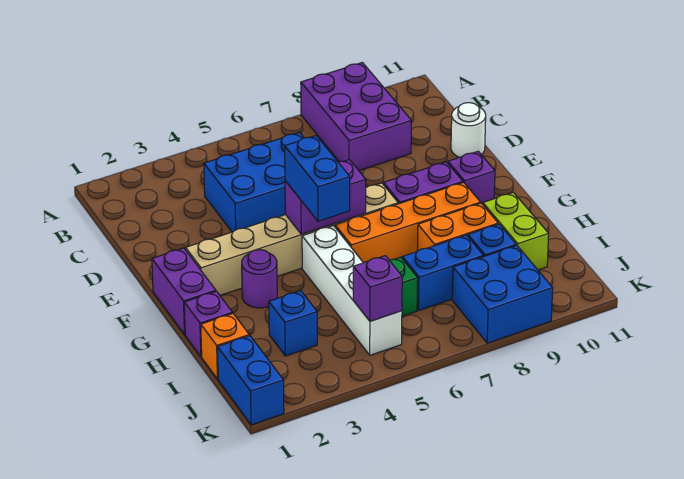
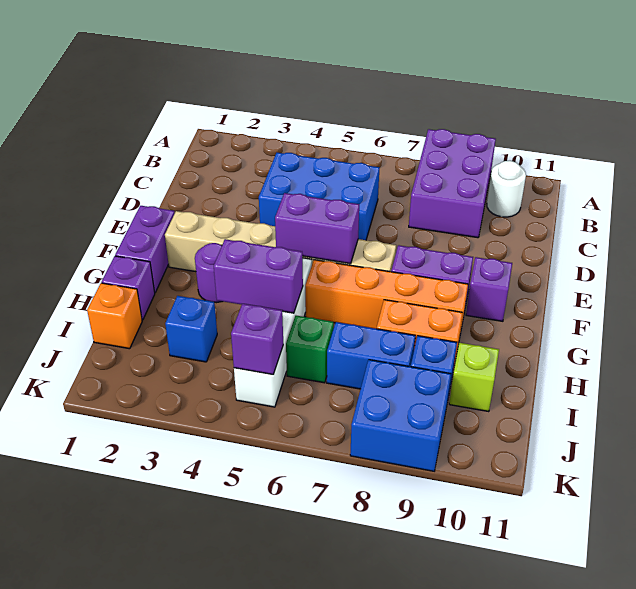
white 1x1 round brick [451,103,486,157] -> white 1x1 round brick moved to [487,161,526,217]
blue 1x2 brick [285,136,350,221] -> none
none -> purple 1x2 brick [214,239,303,313]
lime 1x2 brick [483,192,549,270] -> lime 1x1 brick [449,343,499,412]
blue 1x2 brick [217,336,284,425] -> none

